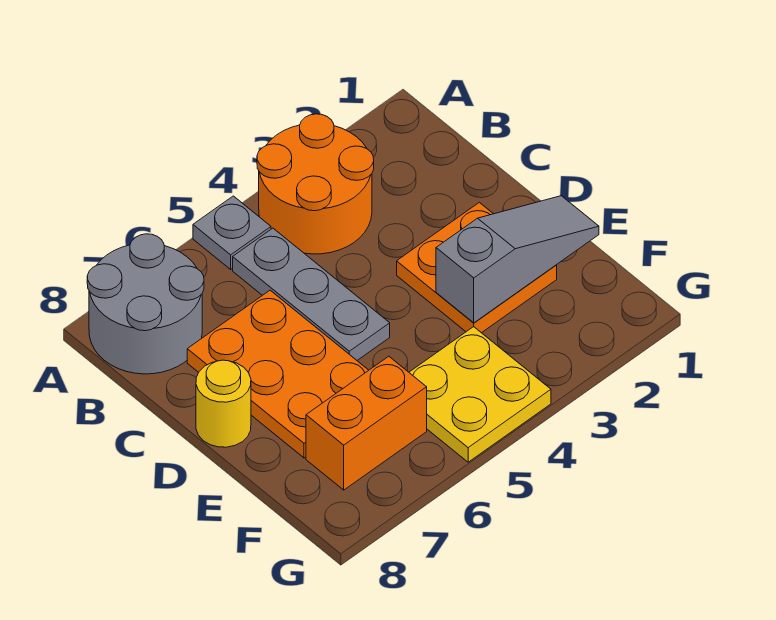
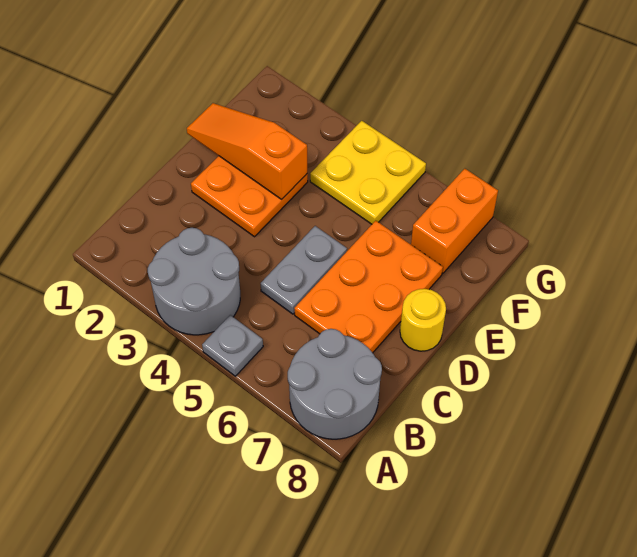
orange 2x2 round brick [257,114,374,254] -> grey 2x2 round brick [148,228,240,335]
grey 1x3 plate [233,228,390,360] -> grey 1x2 plate [261,226,347,314]
grey 1x3 slope [436,196,599,323] -> orange 1x3 slope [187,103,307,199]
orange 1x2 brick [306,356,427,490] -> orange 1x2 brick turned to [411,169,498,273]

